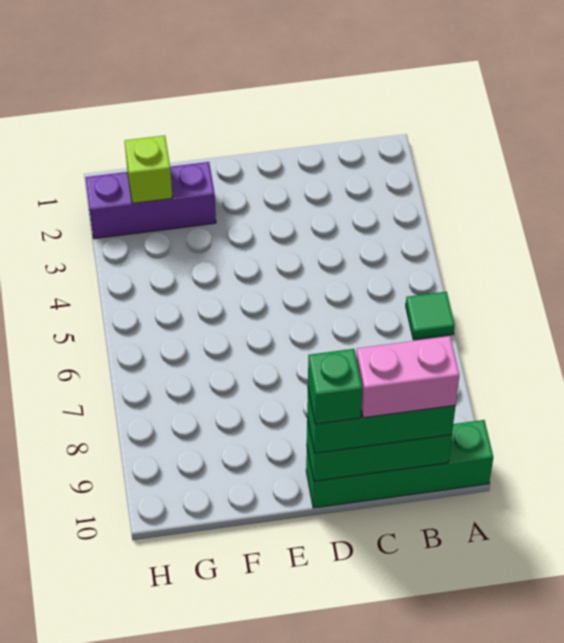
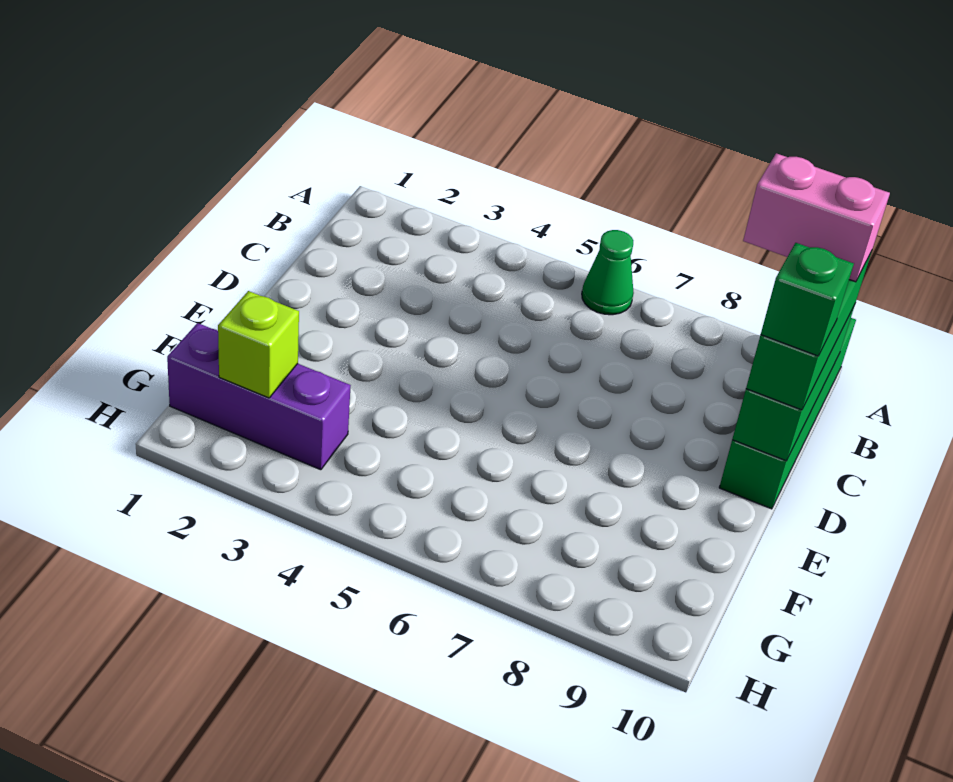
green 1x1 tile [406,292,455,340] -> green 1x1 cone [582,230,634,315]
pink 1x2 brick [356,336,459,418] -> pink 1x2 brick turned to [743,153,890,282]
purple 1x3 brick [86,162,216,239] -> purple 1x3 brick turned to [167,323,351,470]

